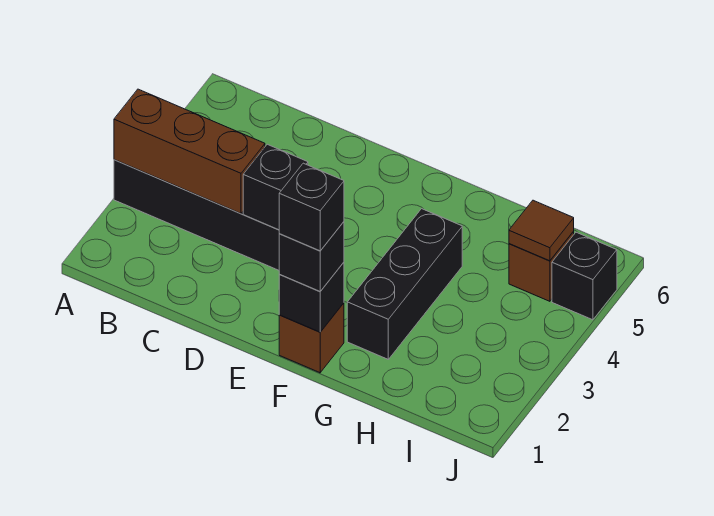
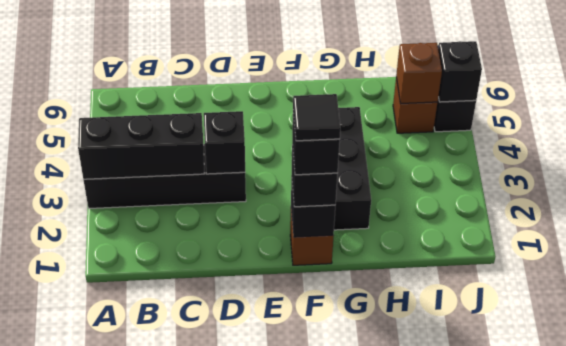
brown 1x3 brick [114,89,265,213] -> black 1x3 brick [78,113,205,179]
none -> black 1x1 tile [293,94,340,141]
brown 1x1 tile [509,200,574,261] -> brown 1x1 brick [396,43,442,104]
none -> black 1x1 brick [438,41,482,102]

